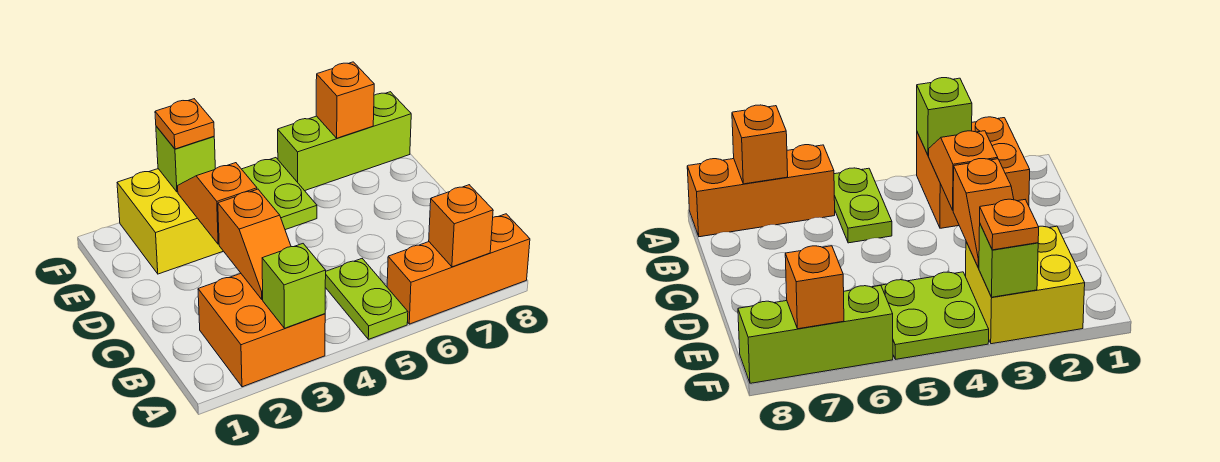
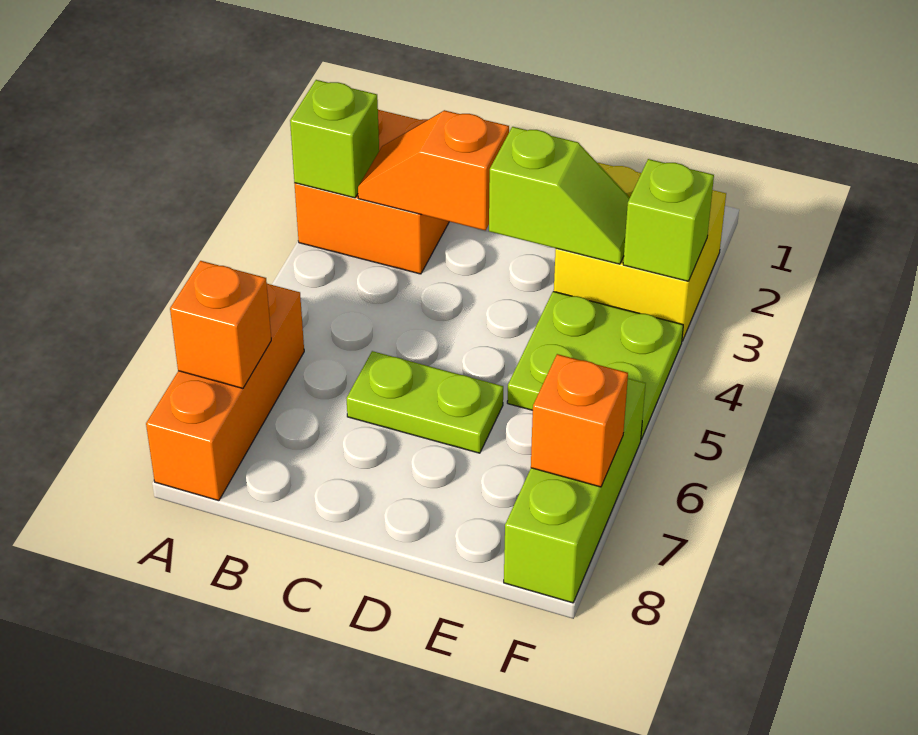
lime 1x2 plate [325,259,408,339] -> lime 1x2 plate moved to [346,351,503,453]
orange 1x2 slope [178,163,257,244] -> lime 1x2 slope [489,127,630,264]
orange 1x1 plate [155,99,214,149] -> none

